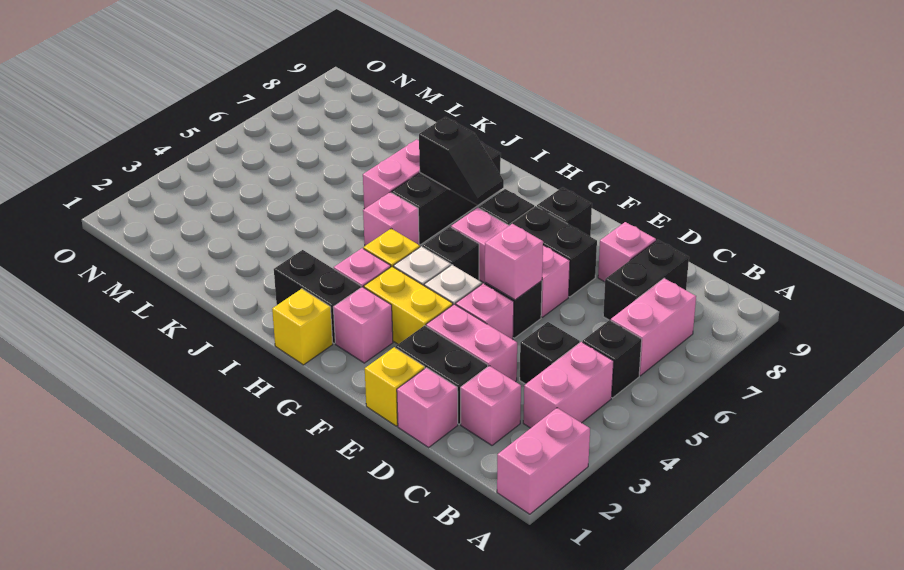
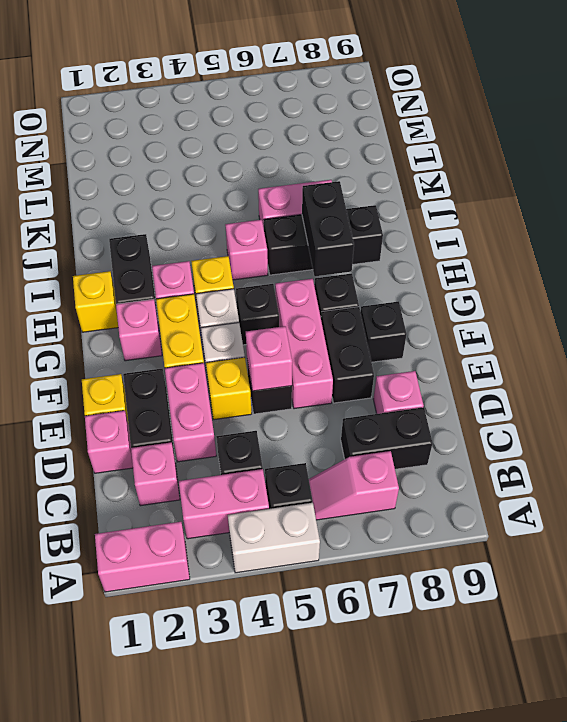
none -> white 1x2 brick [228,503,320,573]
pink 1x2 brick [611,278,696,376] -> pink 1x2 slope [309,451,399,520]
pink 1x1 brick [456,283,514,340] -> yellow 1x1 brick [206,357,252,420]
black 1x2 slope [419,117,504,205] -> black 1x2 brick [302,181,354,276]

